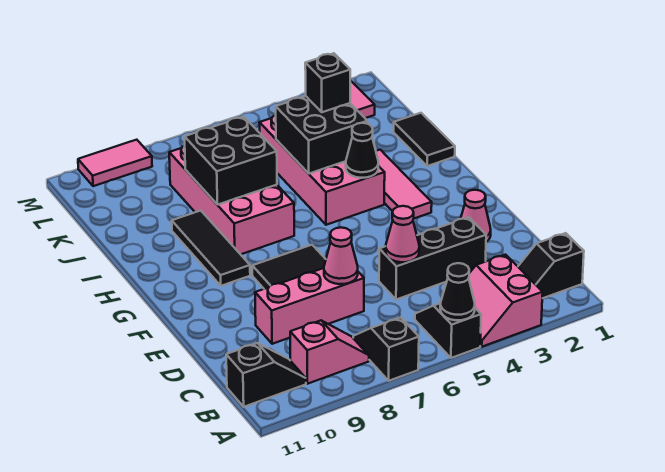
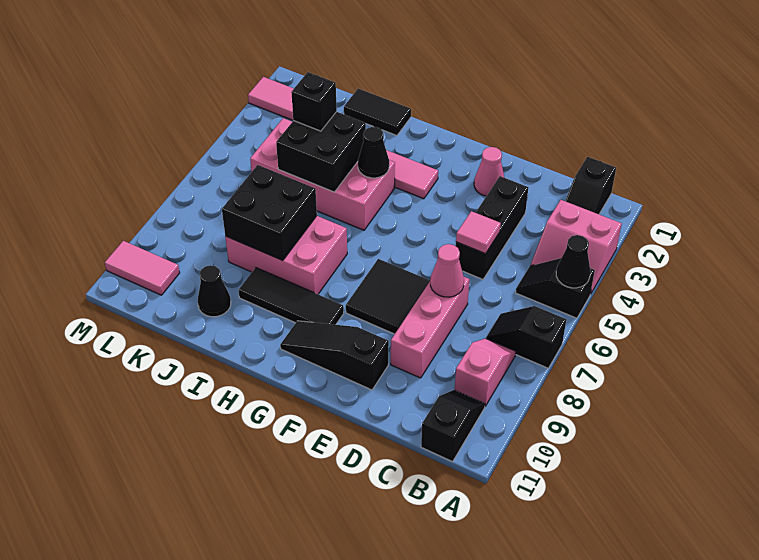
pink 1x1 cone [386,206,419,262] -> pink 1x1 tile [456,211,501,254]
none -> black 1x3 slope [280,321,389,390]
pink 2x4 brick [169,146,294,254] -> pink 2x3 brick [225,216,347,294]
none -> black 1x1 cone [197,265,231,317]
pink 1x2 tile [78,140,152,186] -> pink 1x2 tile turned to [105,241,180,295]

